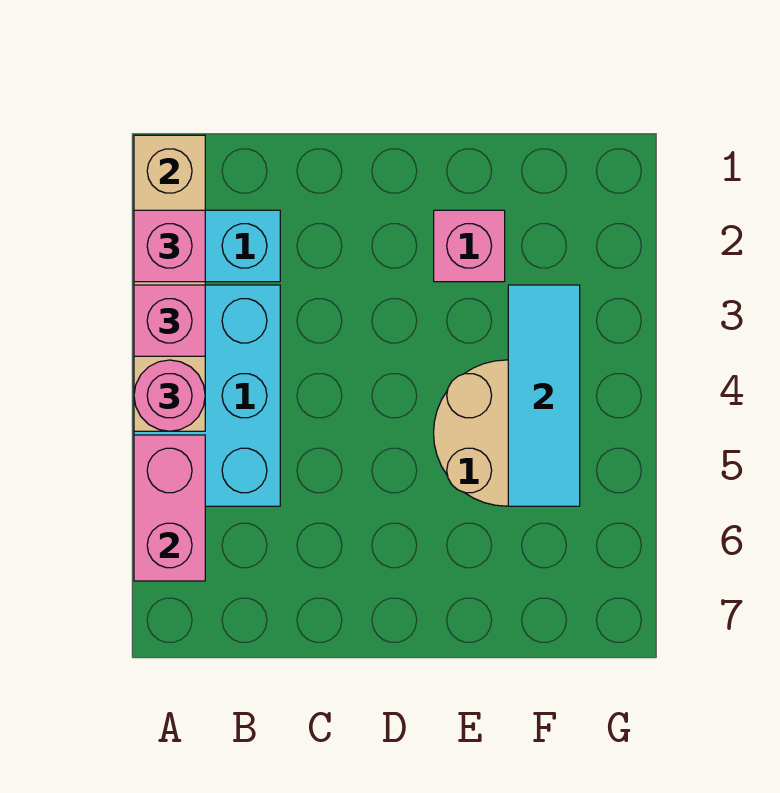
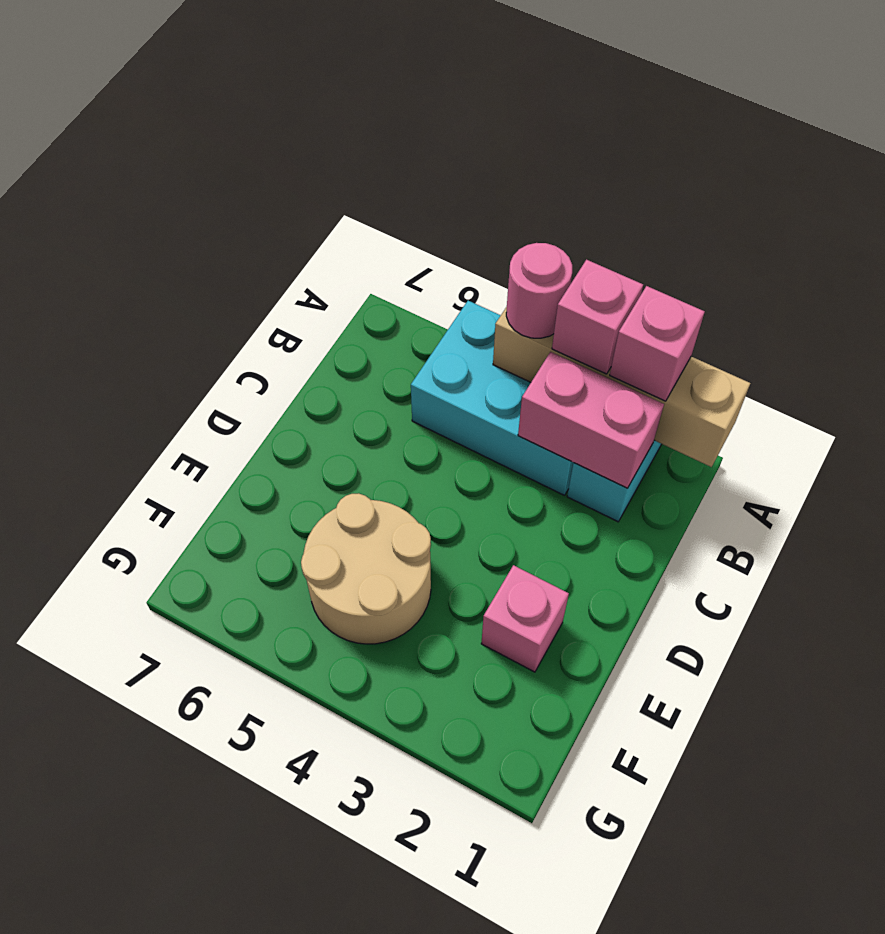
pink 1x2 brick [134,435,205,581] -> pink 1x2 brick moved to [518,352,664,488]
cyan 1x3 tile [508,285,580,506] -> none

